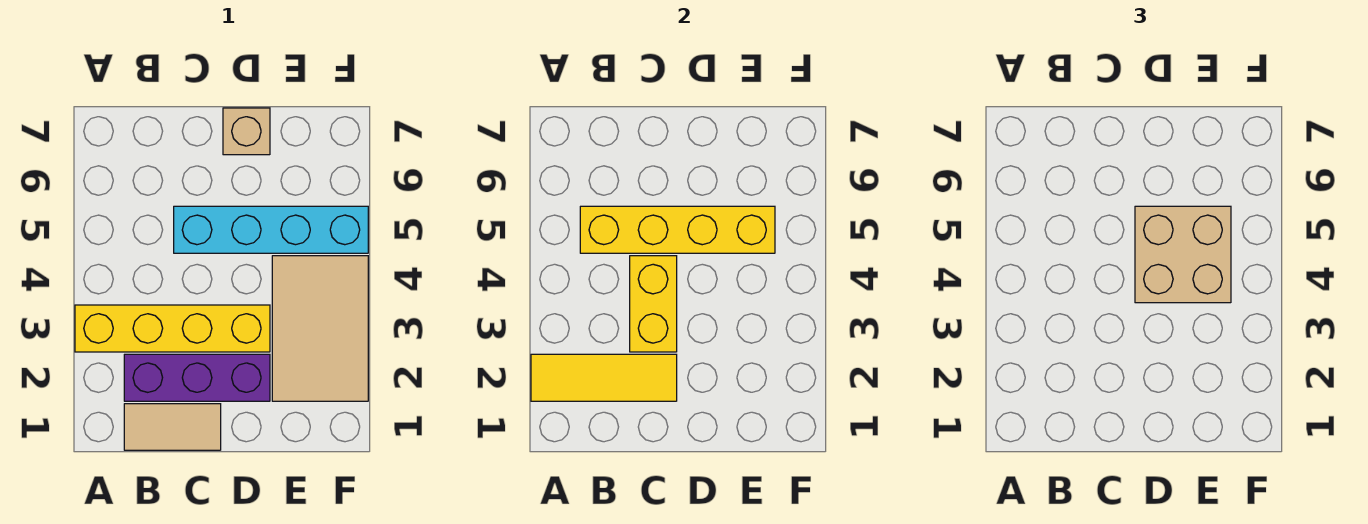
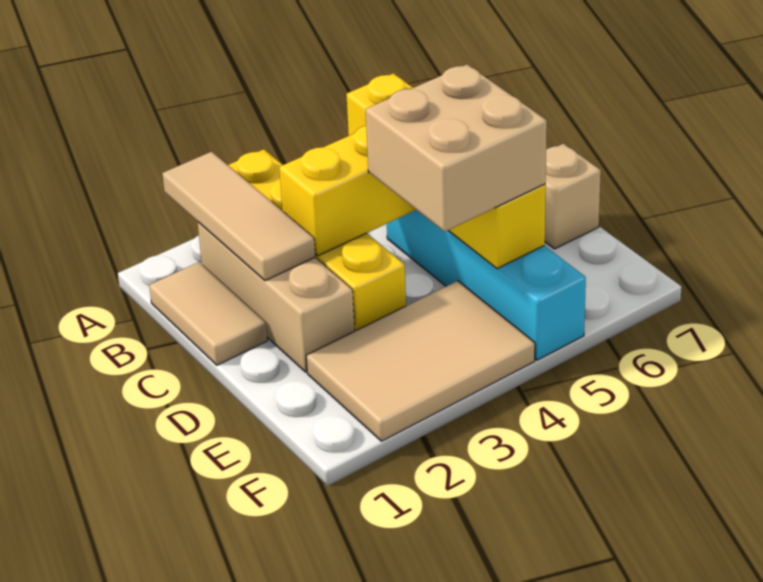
yellow 1x3 tile [531,354,677,401] -> tan 1x3 tile [162,152,315,281]
purple 1x3 brick [124,354,270,401] -> tan 1x3 brick [198,222,355,372]

